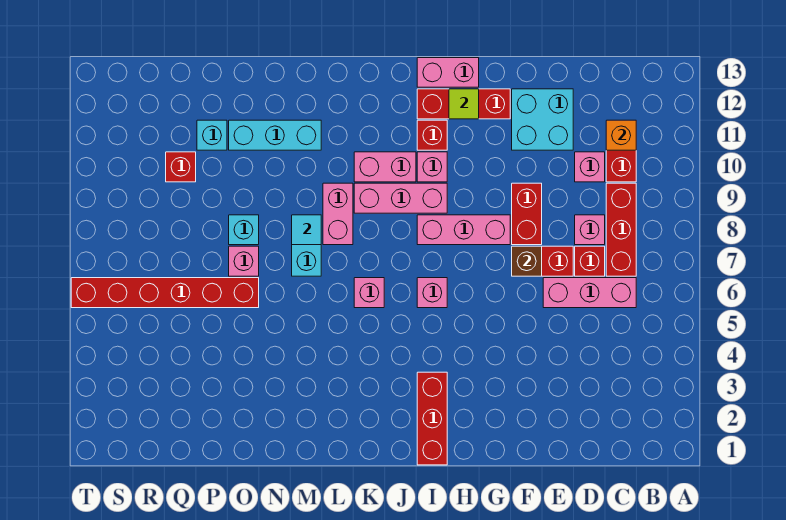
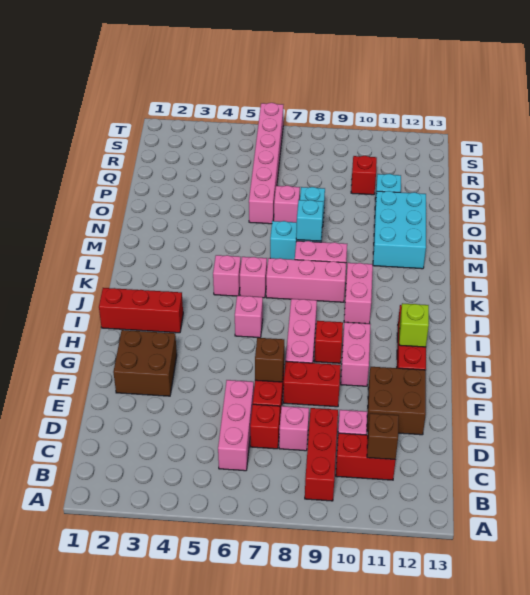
red 1x3 brick [606,183,636,276] -> red 1x3 brick turned to [305,408,338,501]
orange 1x1 brick [606,120,636,150] -> brown 1x1 brick [367,413,399,460]
cyan 2x2 brick [512,89,573,150] -> brown 2x2 brick [367,367,426,435]
none -> brown 2x2 brick [113,330,177,396]
lime 1x1 tile [449,89,479,119] -> lime 1x1 brick [399,303,429,347]
pink 1x2 brick [417,58,479,87] -> pink 1x2 brick moved to [341,322,371,386]
pink 1x3 brick [354,183,447,213] -> pink 1x3 brick turned to [266,258,346,302]
pink 1x1 brick [417,152,447,182] -> pink 1x1 brick moved to [213,255,241,296]
red 1x1 brick [417,120,447,150] -> red 1x1 brick moved to [315,321,343,363]
cyan 1x1 tile [292,215,321,245] -> cyan 1x1 brick [296,200,323,241]
cyan 1x3 brick [229,120,321,150] -> cyan 2x3 brick [373,191,426,269]
red 1x6 brick [71,278,259,308] -> pink 1x6 brick [249,103,283,224]

